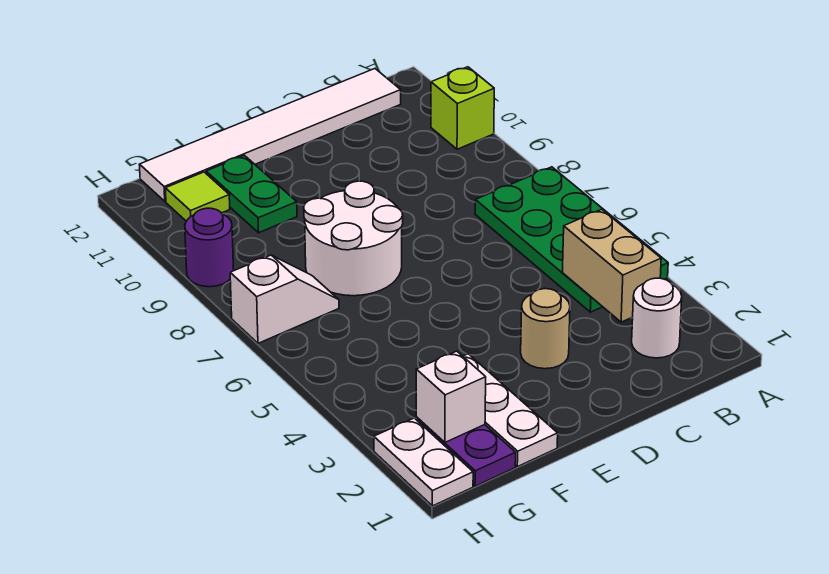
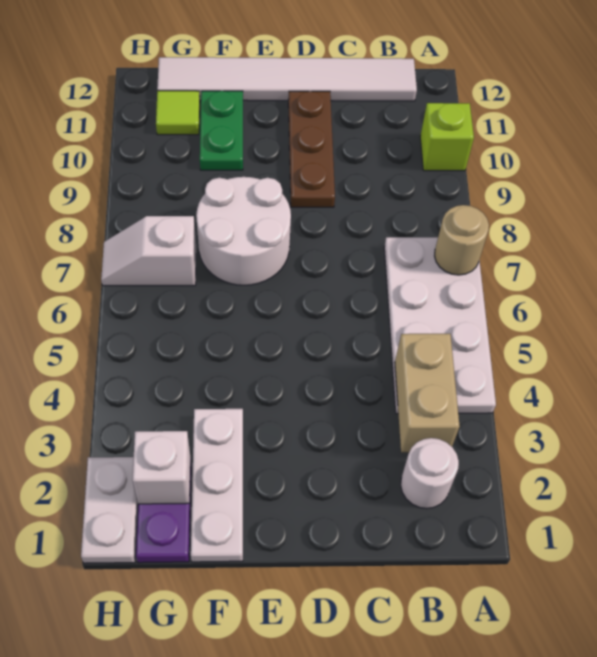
green 2x4 plate [475,167,668,312] -> white 2x4 plate [384,237,496,414]
tan 1x1 round brick [521,289,570,369] -> tan 1x1 round brick moved to [435,205,489,275]
none -> brown 1x3 plate [288,91,335,207]
white 1x2 slope [230,255,339,343] -> white 1x2 slope turned to [101,216,196,286]
purple 1x1 round brick [185,208,234,287] -> none

